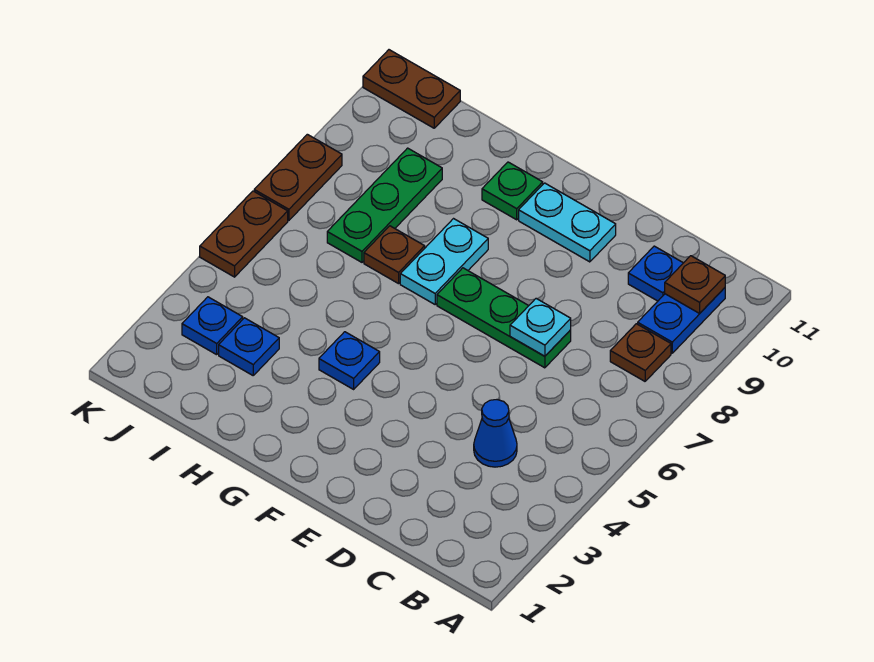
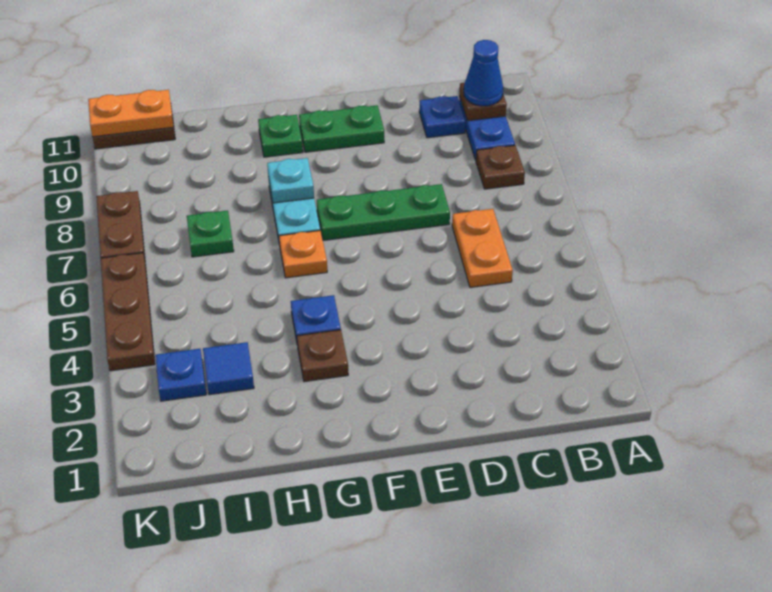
blue 1x1 cone [474,400,517,467] -> blue 1x1 cone moved to [464,40,503,106]
none -> orange 1x2 plate [452,209,513,287]
cyan 1x1 plate [510,299,571,356] -> cyan 1x1 plate moved to [267,158,314,203]
cyan 1x2 plate [519,183,616,262] -> green 1x2 plate [299,105,384,152]
none -> orange 1x1 plate [279,230,327,278]
brown 1x1 plate [364,226,425,284] -> brown 1x1 plate moved to [297,330,348,382]
blue 1x1 plate [219,318,279,375] -> blue 1x1 tile [203,342,254,395]
green 1x3 plate [327,148,442,262] -> green 1x1 plate [187,211,234,257]
none -> orange 1x2 plate [88,90,174,137]
brown 1x2 plate [200,191,288,277] -> brown 1x3 plate [101,253,155,371]

